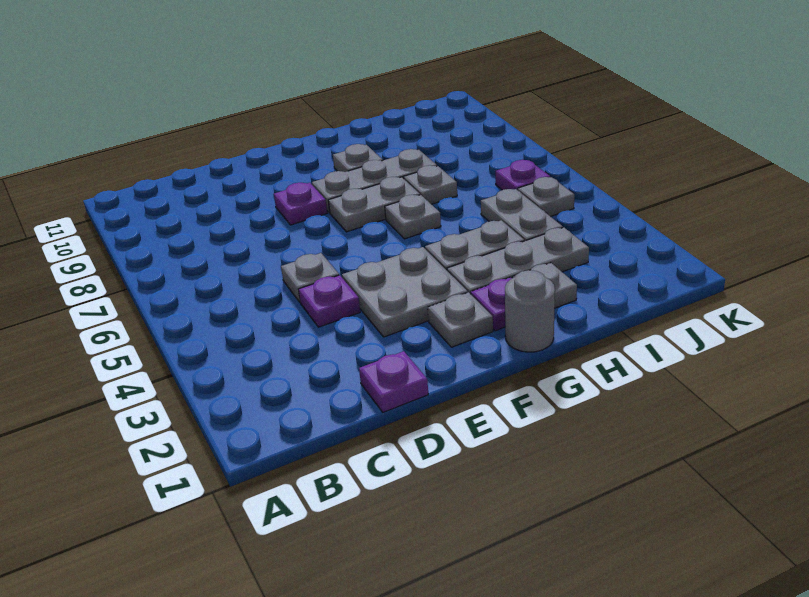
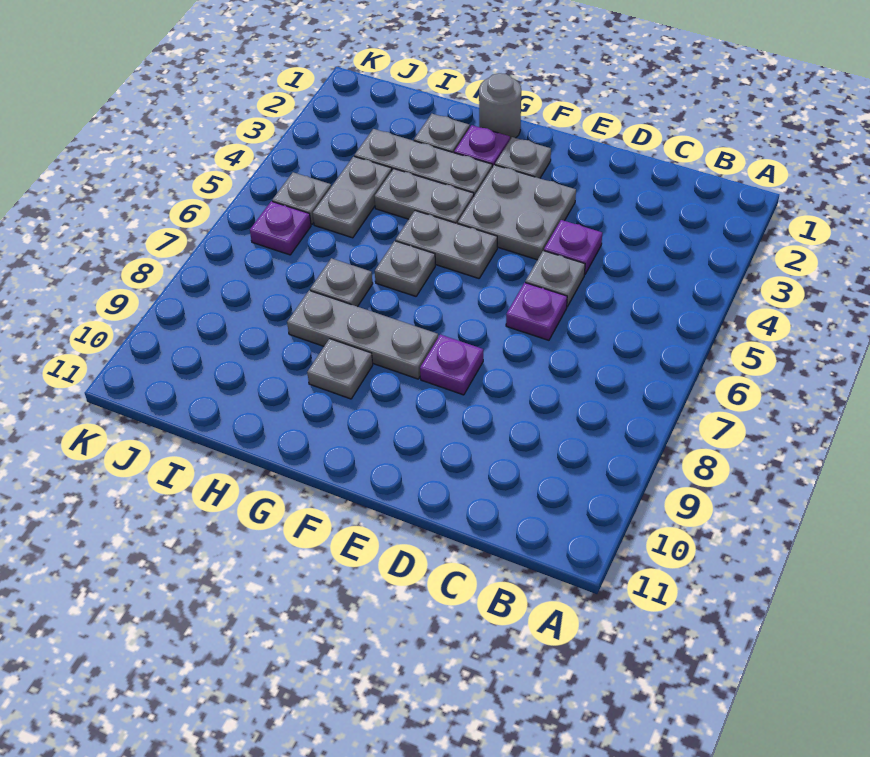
purple 1x1 plate [359,351,428,412] -> purple 1x1 plate moved to [506,283,567,340]
grey 1x2 plate [328,177,420,232] -> grey 1x2 plate moved to [396,211,497,278]

